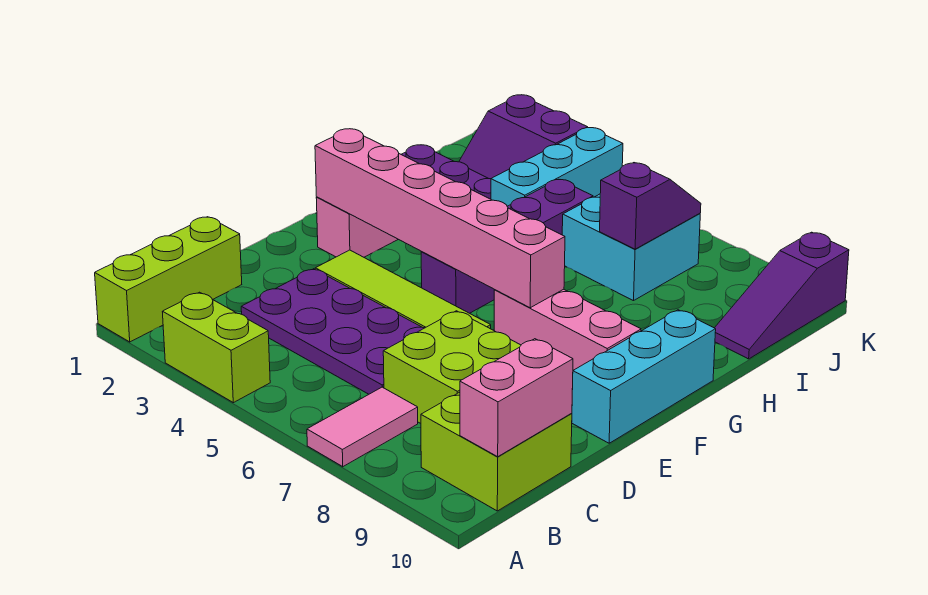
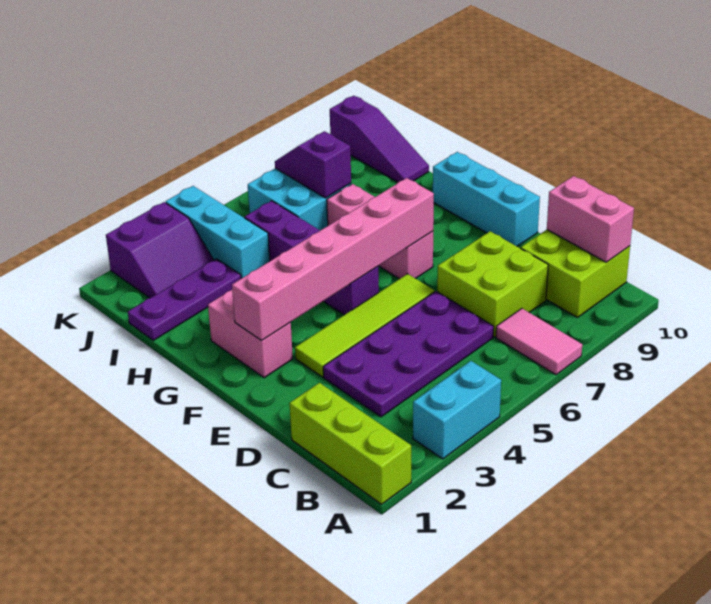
lime 1x2 brick [162,292,270,403] -> cyan 1x2 brick [413,361,501,459]
pink 1x3 brick [494,289,641,370] -> pink 1x3 brick turned to [327,184,433,279]

